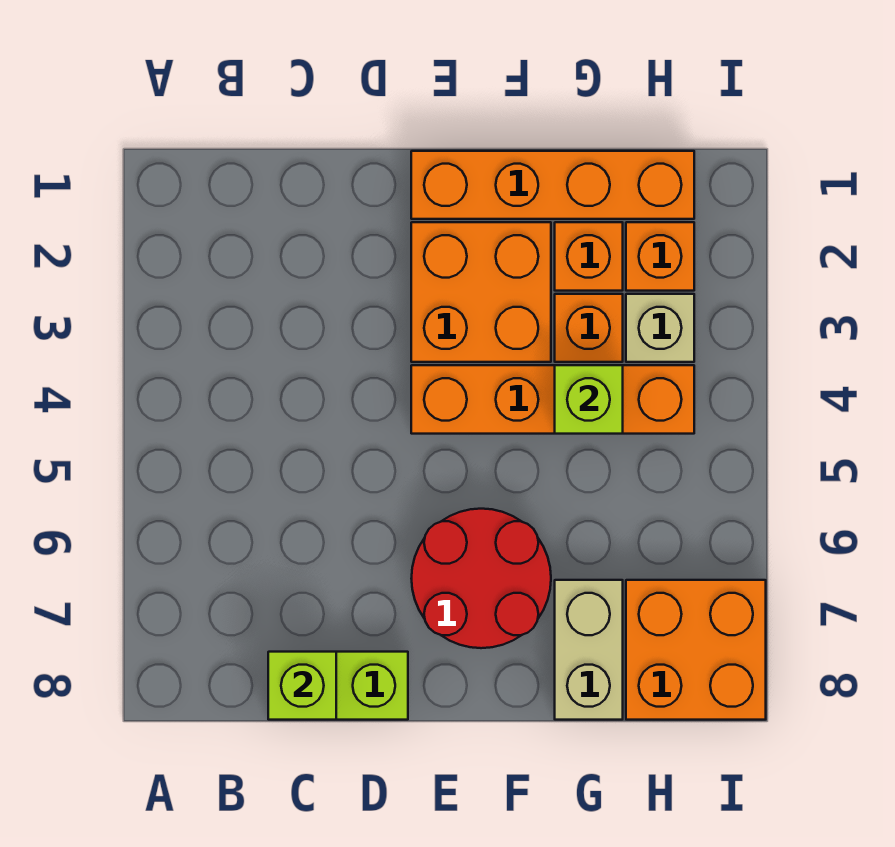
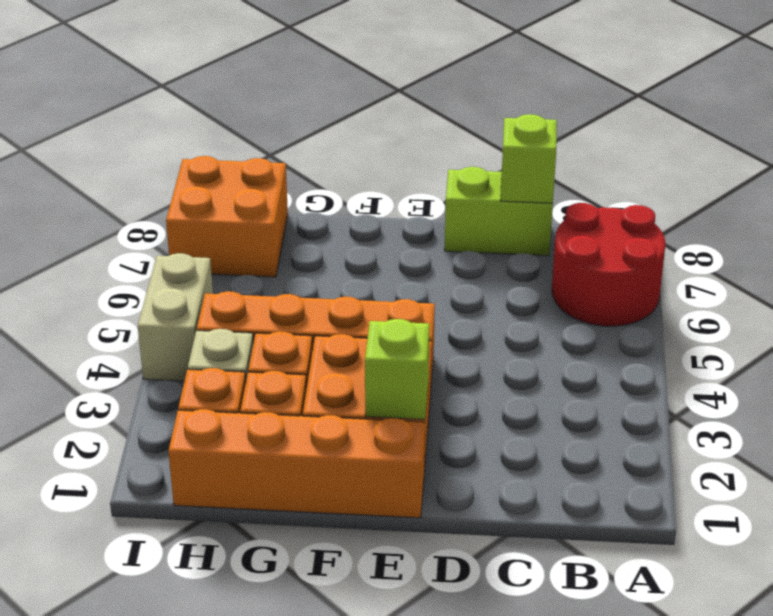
red 2x2 round brick [411,509,551,648] -> red 2x2 round brick moved to [552,203,665,326]
lime 1x1 brick [555,365,623,434] -> lime 1x1 brick moved to [365,319,429,419]
tan 1x2 brick [555,580,623,720] -> tan 1x2 brick moved to [138,253,213,381]

